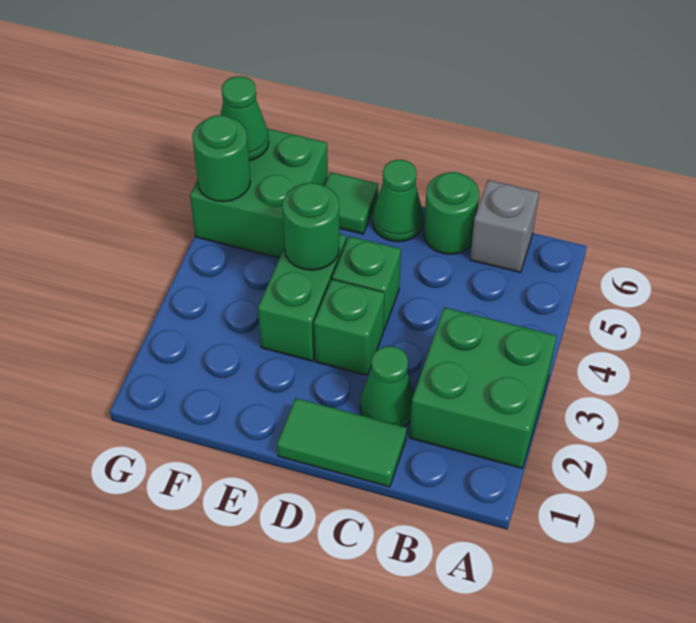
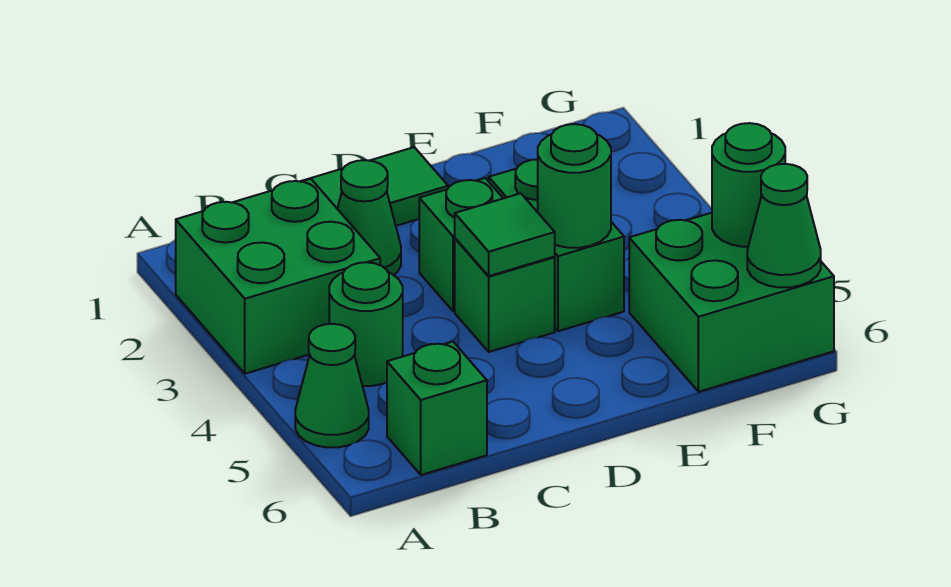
grey 1x1 brick [470,180,539,272] -> green 1x1 brick [387,342,487,475]
green 1x1 round brick [424,172,479,254] -> green 1x1 round brick moved to [329,262,403,386]
green 1x1 cone [372,160,423,242] -> green 1x1 cone moved to [295,324,369,447]
green 1x1 tile [324,172,378,234] -> green 1x1 tile moved to [455,193,555,276]

